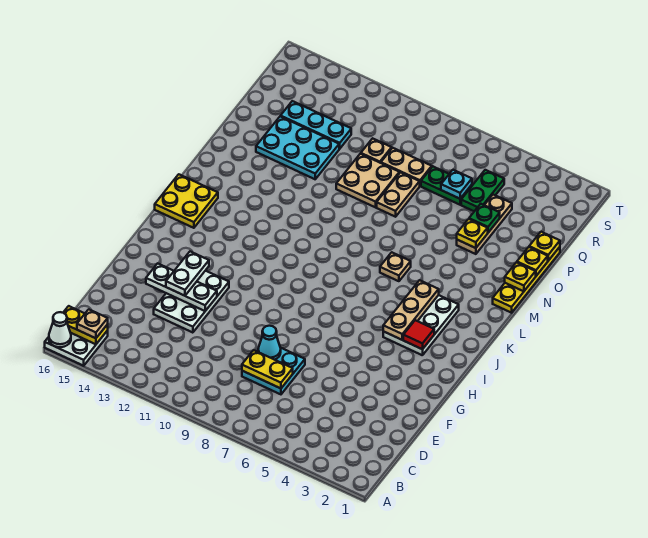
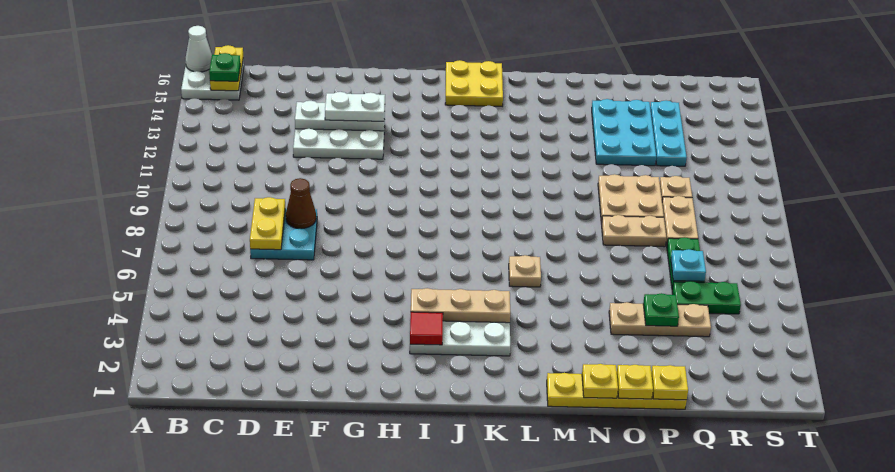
tan 1x1 plate [77,309,108,338] -> green 1x1 plate [209,53,240,81]
cyan 1x1 cone [258,326,281,360] -> brown 1x1 cone [286,178,316,229]
white 1x3 plate [146,263,217,311] -> white 1x3 plate turned to [295,101,385,131]
yellow 1x1 plate [457,219,488,248] -> none

